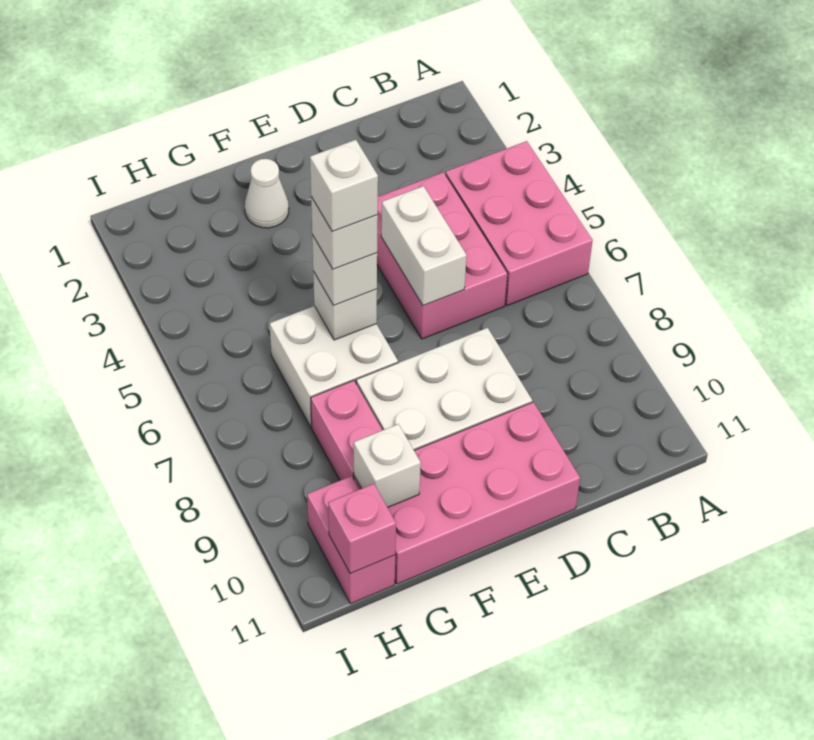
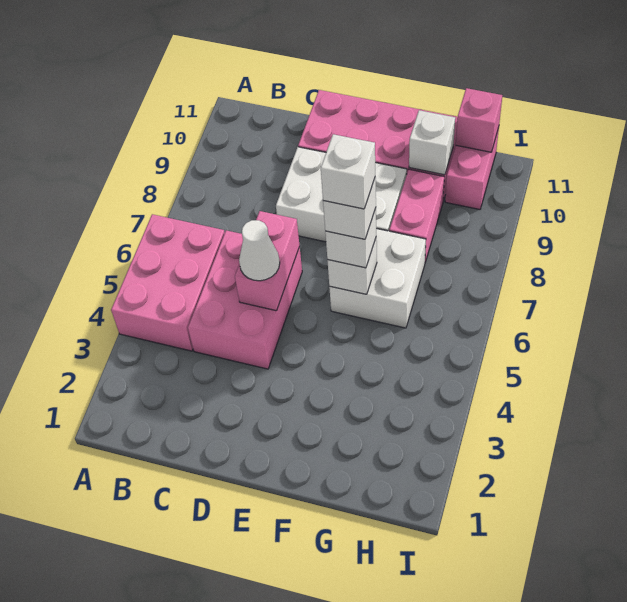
white 1x2 brick [381,186,467,306] -> pink 1x2 brick [235,211,300,311]
white 1x1 cone [245,159,289,228] -> white 1x1 cone moved to [239,220,280,281]

